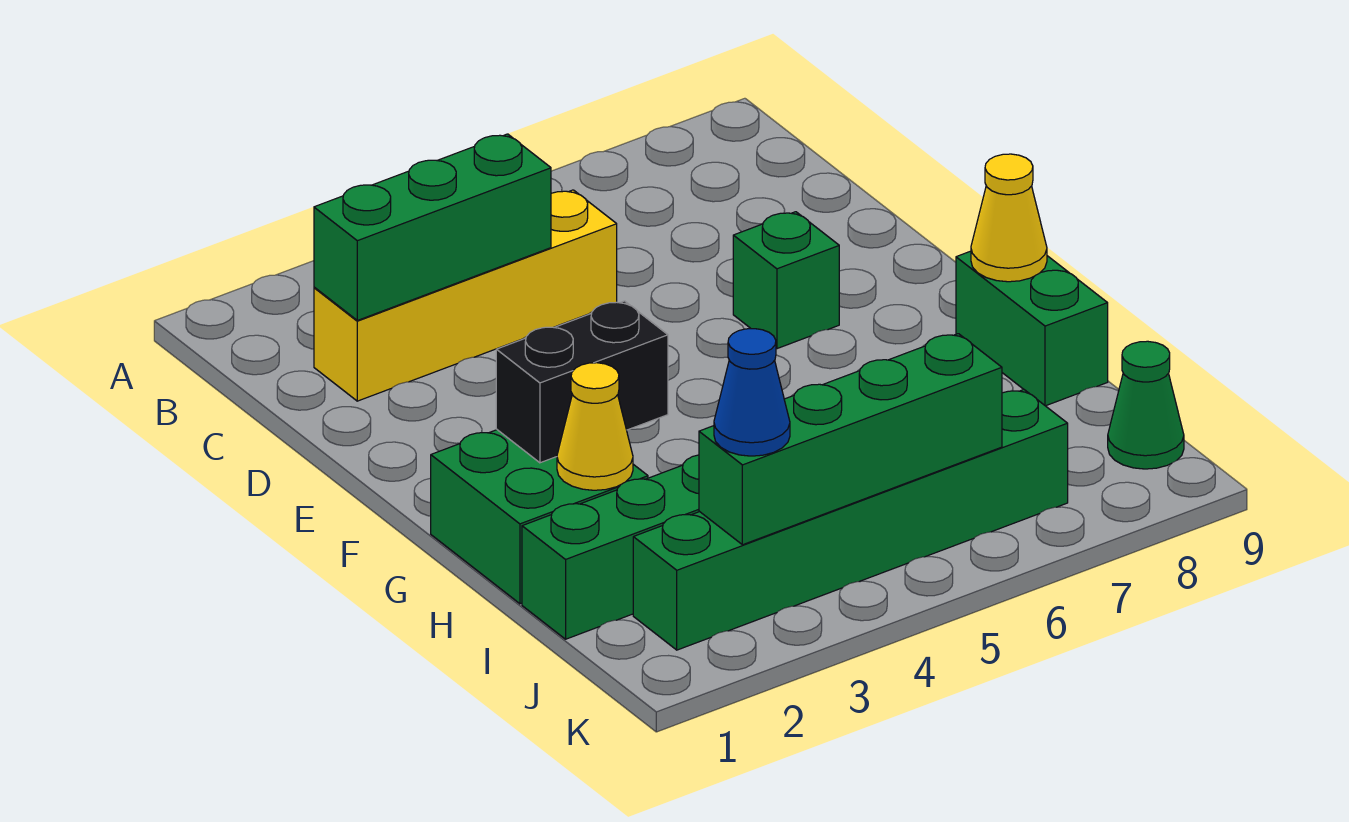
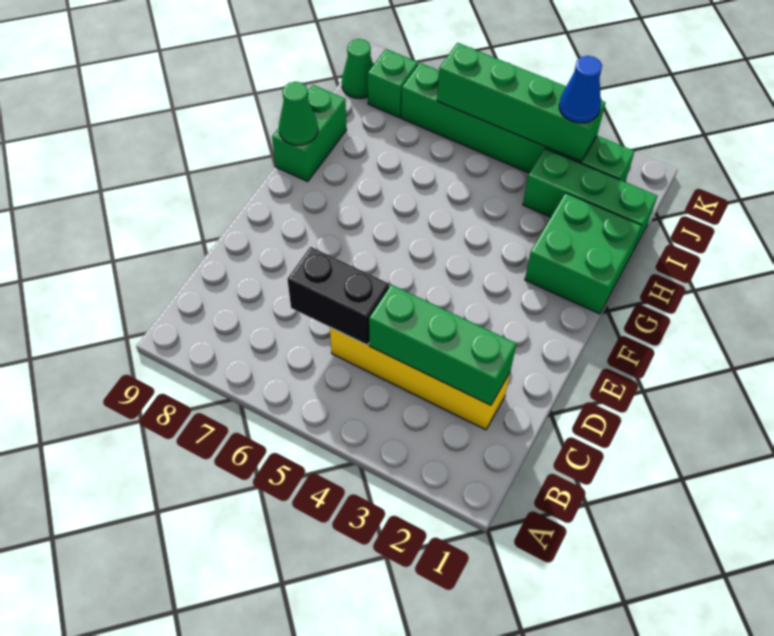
green 1x1 brick [733,212,839,349] -> green 1x1 brick moved to [368,49,418,118]
black 1x2 brick [496,301,668,463] -> black 1x2 brick moved to [287,247,389,345]
yellow 1x1 cone [971,154,1047,282] -> green 1x1 cone [279,82,318,145]
yellow 1x1 cone [557,363,633,490] -> none

